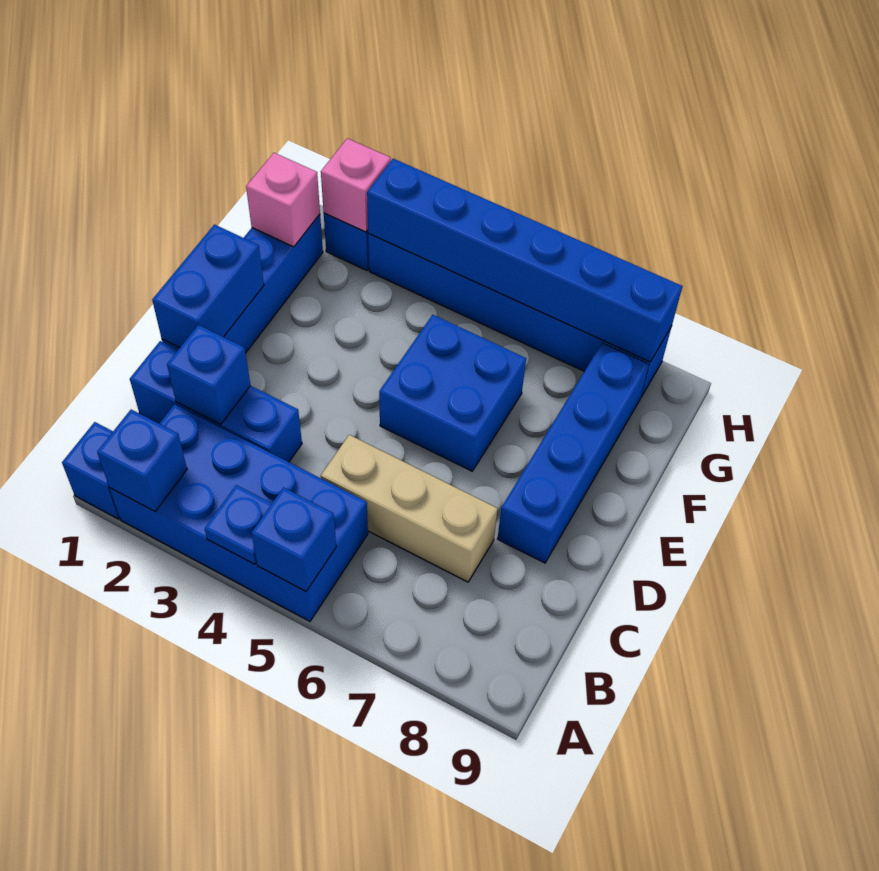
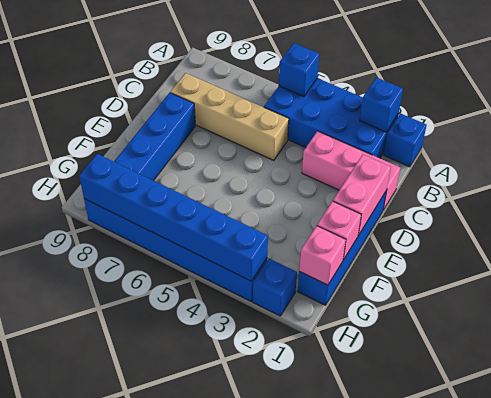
blue 1x1 plate [205,485,272,564] -> none
blue 1x3 brick [130,341,302,462] -> pink 1x3 brick [302,131,400,210]
blue 1x1 brick [167,325,250,425] -> none
tan 1x3 brick [321,435,497,582] -> tan 1x4 brick [170,73,289,160]
blue 1x2 brick [152,225,264,348] -> pink 1x2 brick [333,154,391,235]
blue 2x2 brick [379,315,526,471] -> none
pink 1x1 brick [321,138,391,232] -> pink 1x1 brick moved to [317,201,361,260]

